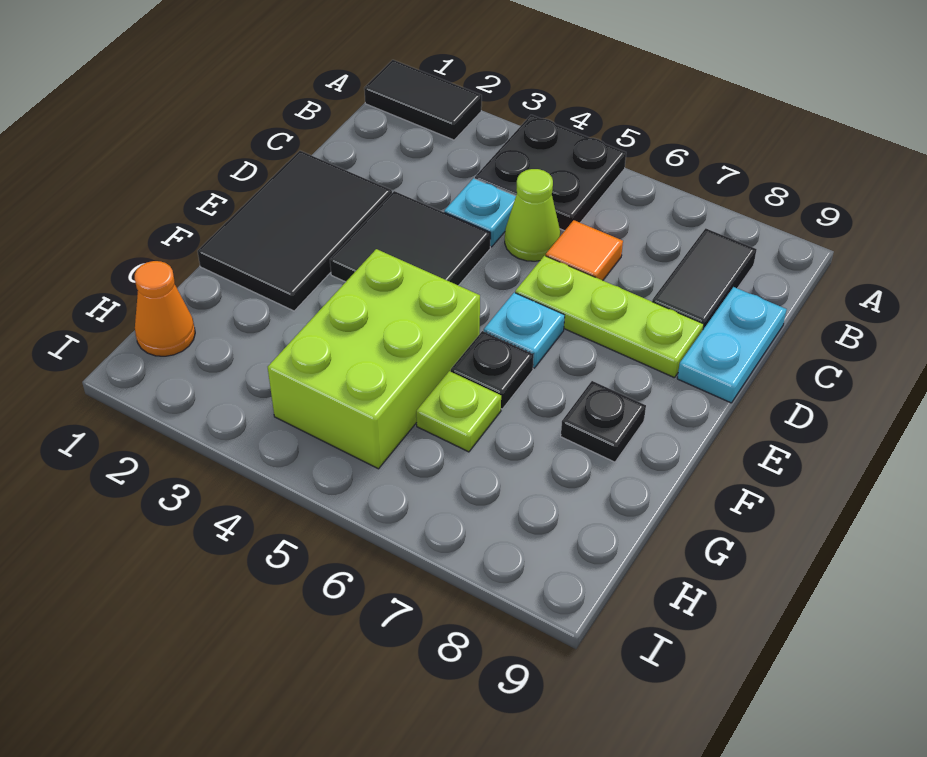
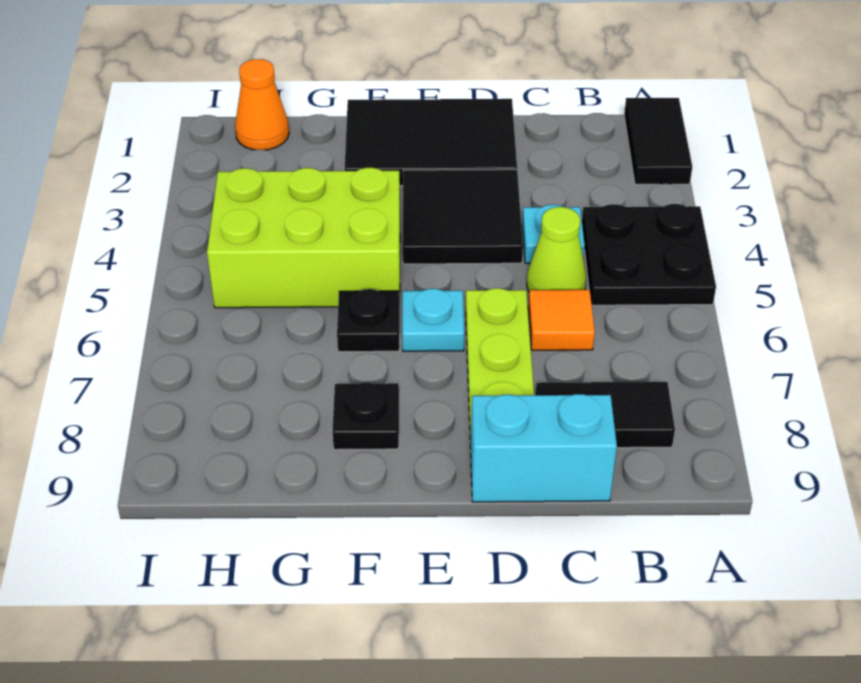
cyan 1x2 plate [677,287,787,403] -> cyan 1x2 brick [471,394,617,502]
lime 1x1 plate [416,371,501,452] -> none

